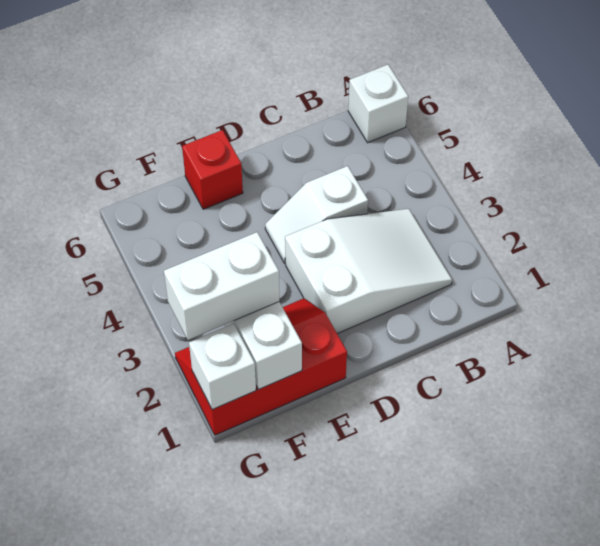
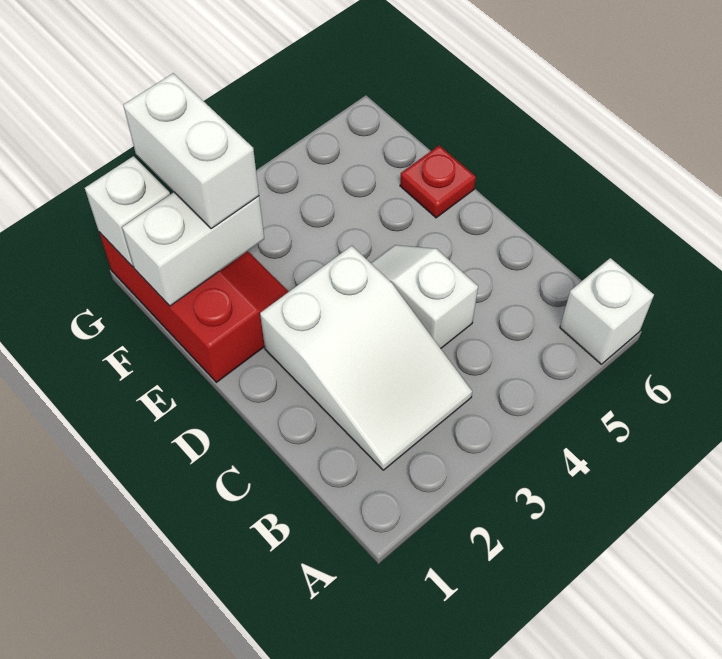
red 1x1 brick [182,130,243,209] -> red 1x1 plate [400,145,476,218]

